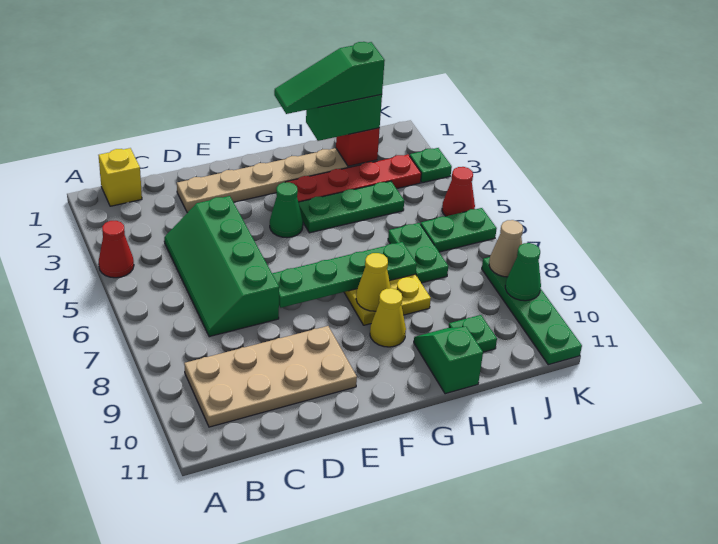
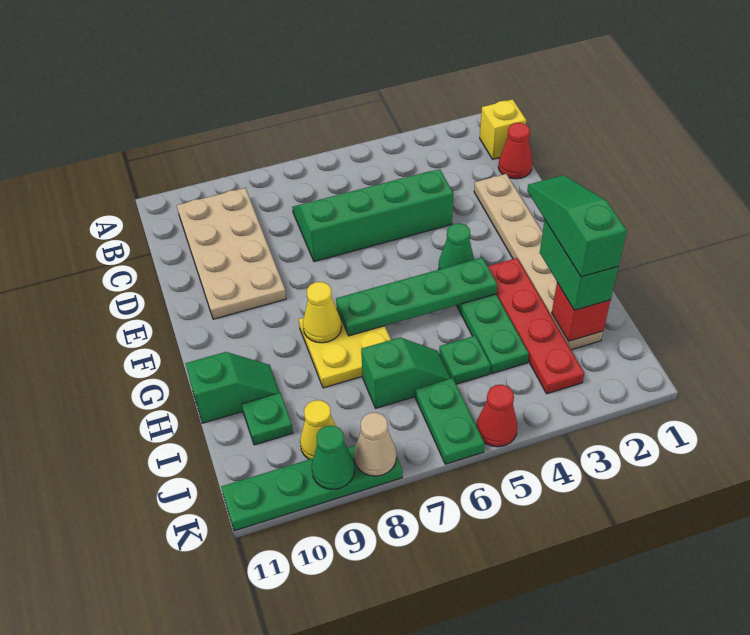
red 1x1 cone [99,221,134,278] -> red 1x1 cone moved to [498,123,532,179]
green 1x4 plate [272,242,417,308] -> green 1x4 plate turned to [336,258,497,336]
yellow 1x1 cone [370,288,406,347] -> yellow 1x1 cone moved to [300,400,336,459]
green 1x2 plate [388,223,448,283] -> green 1x2 slope [361,338,451,408]
green 1x1 plate [410,148,452,183] -> green 1x1 plate moved to [439,336,491,384]

